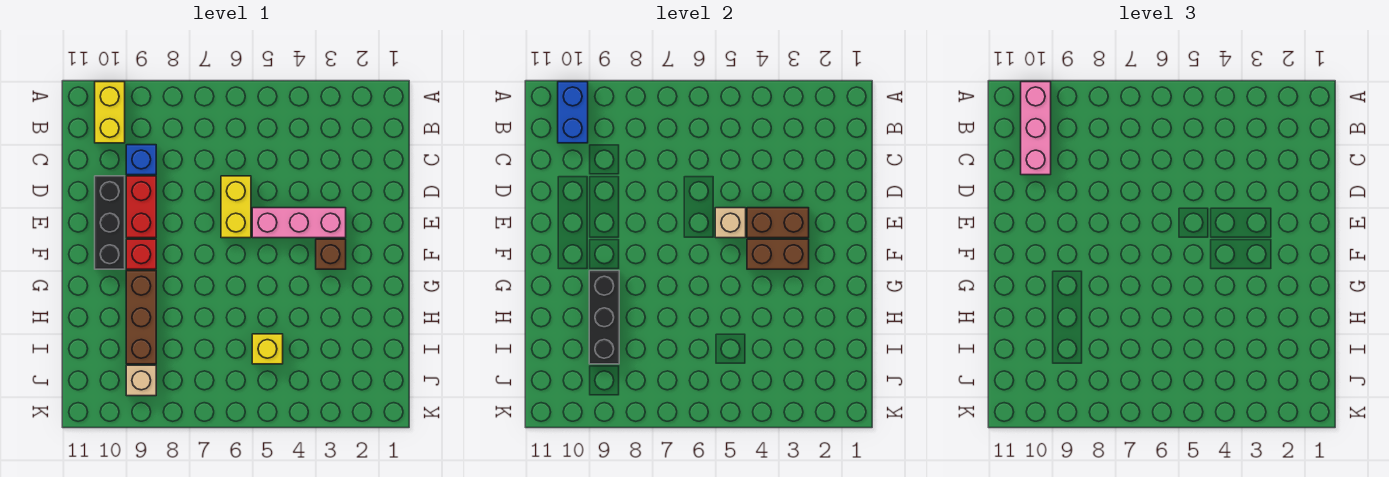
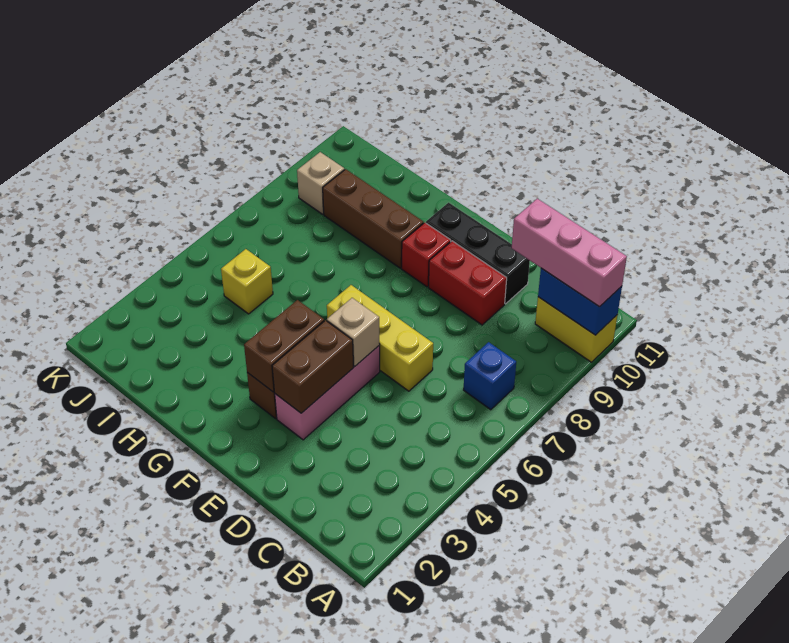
blue 1x1 brick [126,145,156,175] -> blue 1x1 brick moved to [464,342,516,410]
yellow 1x2 brick [221,176,251,238] -> yellow 1x3 brick [327,285,433,391]
black 1x3 brick [589,271,619,364] -> none

